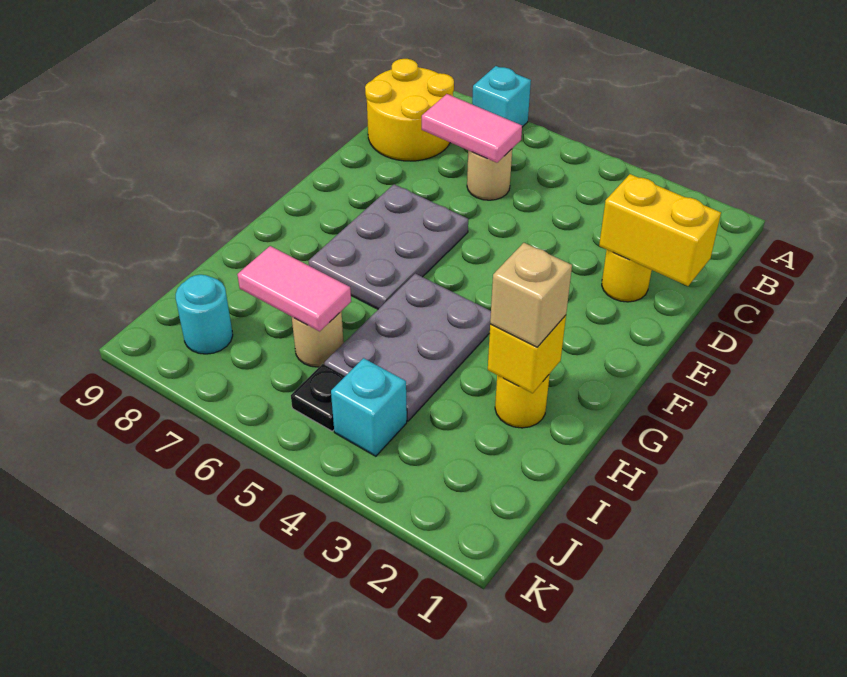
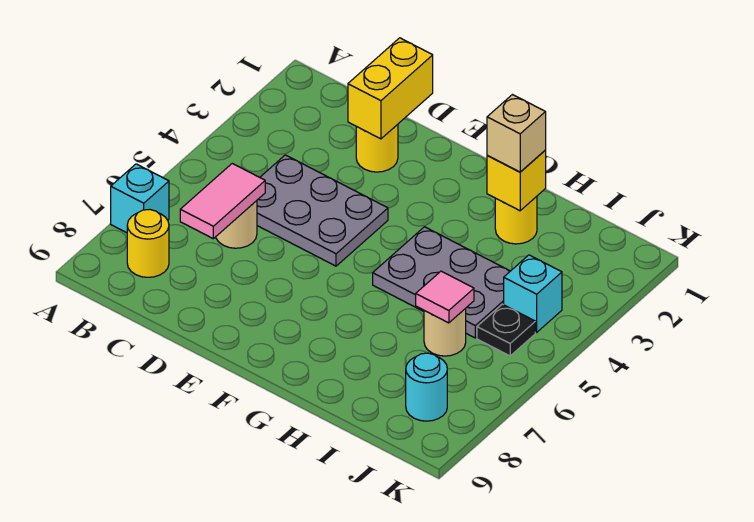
yellow 2x2 round brick [365,59,454,161] -> yellow 1x1 round brick [127,209,169,277]
grey 2x3 plate [309,184,468,309] -> grey 2x3 plate moved to [257,155,388,266]
pink 1x2 tile [237,246,351,331] -> pink 1x1 tile [416,271,474,323]

